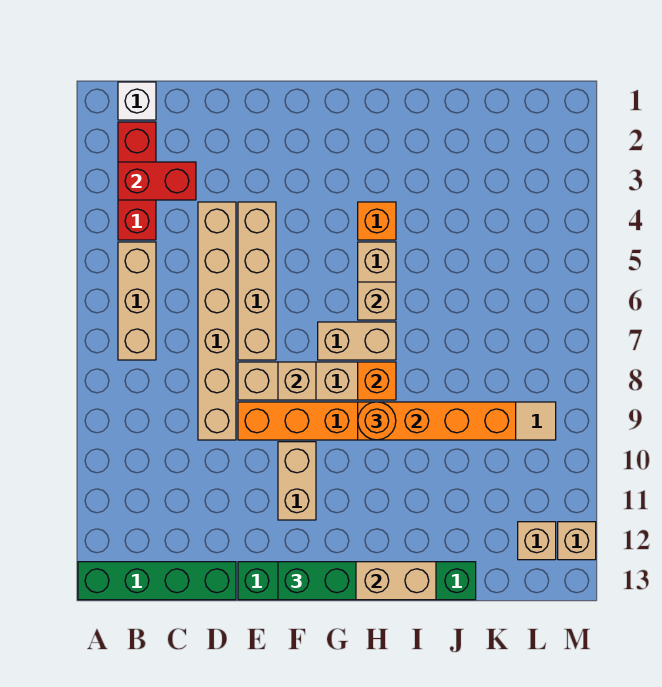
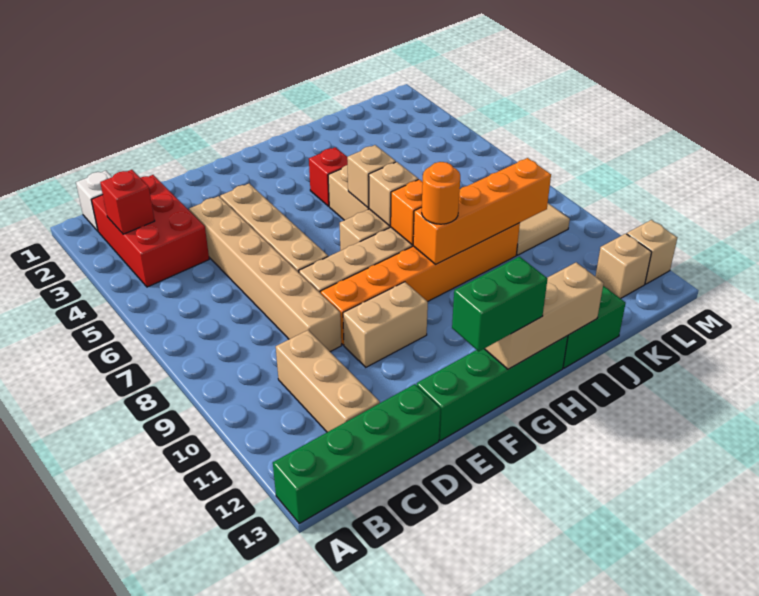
red 1x3 brick [118,122,156,240] -> red 2x3 brick [91,175,209,287]
red 1x2 brick [118,162,196,200] -> red 1x1 brick [100,170,155,234]
tan 1x3 brick [118,242,156,360] -> tan 1x3 brick moved to [276,330,380,432]
tan 1x1 brick [278,362,316,400] -> tan 1x1 brick moved to [369,162,418,226]
tan 1x2 brick [278,442,316,520] -> tan 1x2 brick turned to [343,282,428,367]
orange 1x1 brick [358,202,396,240] -> red 1x1 brick [309,147,348,206]

